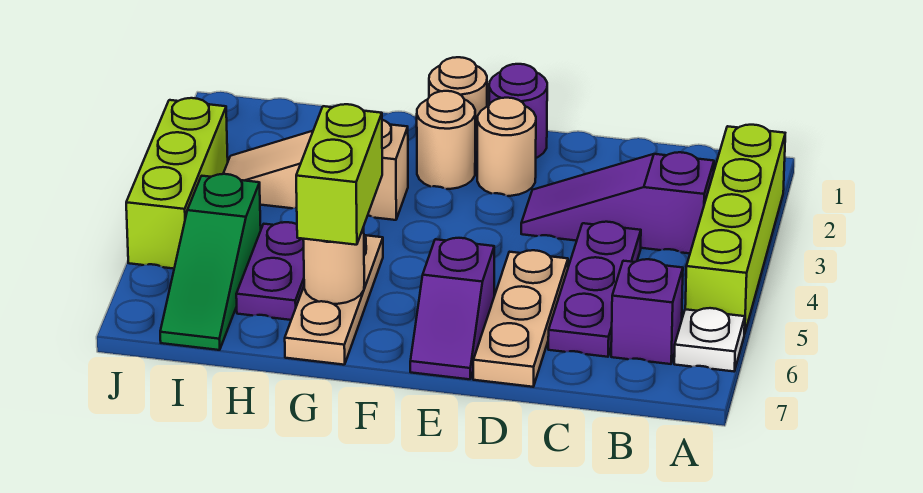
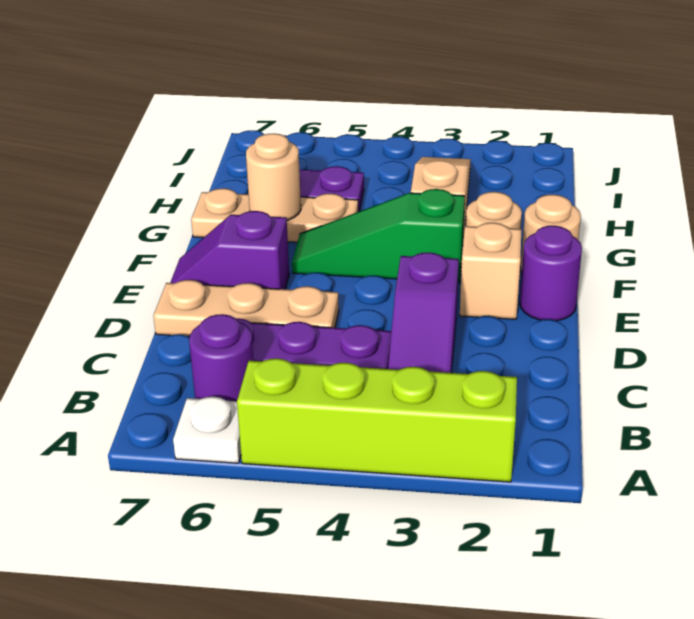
purple 1x3 slope [521,152,714,253] -> purple 1x3 slope turned to [388,252,459,373]
purple 1x1 brick [611,259,683,364] -> purple 1x1 round brick [189,314,254,401]
tan 1x1 round brick [477,98,536,196] -> tan 1x1 brick [460,223,521,319]
lime 1x2 brick [296,104,382,245] -> none
green 1x3 slope [160,174,261,350] -> green 1x3 slope moved to [292,189,465,282]
lime 1x3 brick [126,98,228,269] -> none

